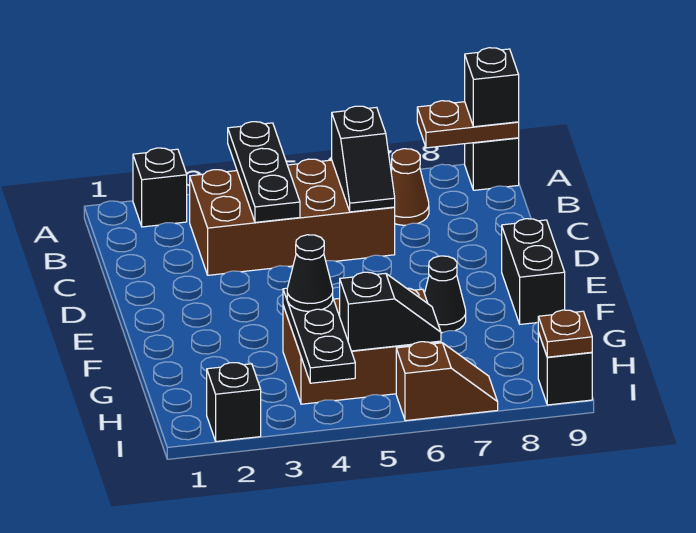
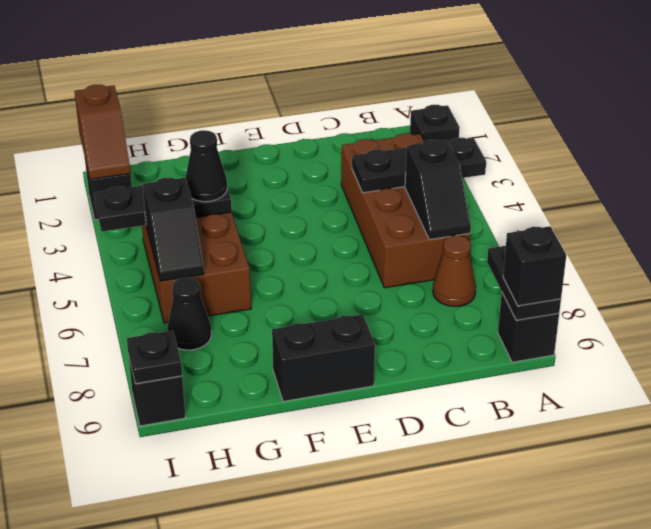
brown 1x2 plate [417,101,519,148] -> black 1x2 plate [487,246,561,320]
black 1x2 slope [332,106,395,212] -> black 1x2 slope turned to [405,140,471,240]
black 1x1 cone [424,256,466,333] -> black 1x1 cone moved to [167,277,211,350]
brown 1x2 slope [396,342,498,421] -> brown 1x2 slope moved to [74,85,131,179]
brown 1x1 plate [538,310,592,357] -> black 1x1 plate [127,331,182,384]

